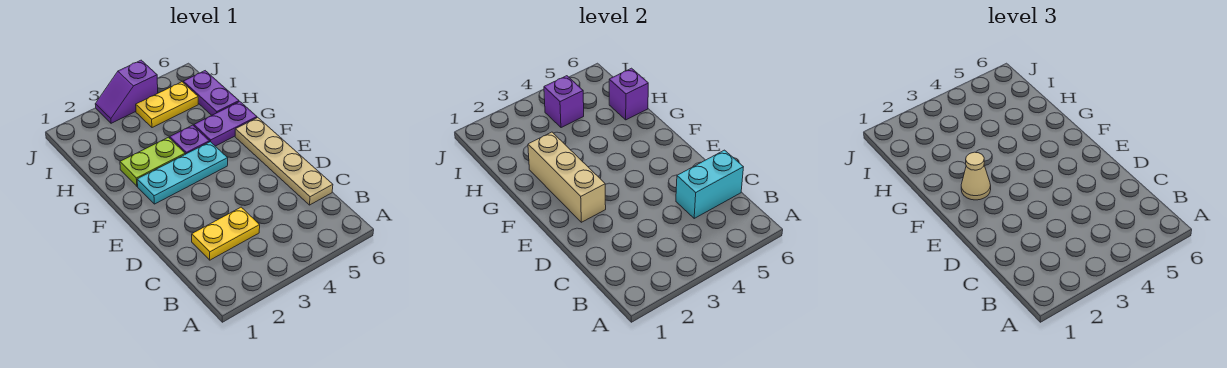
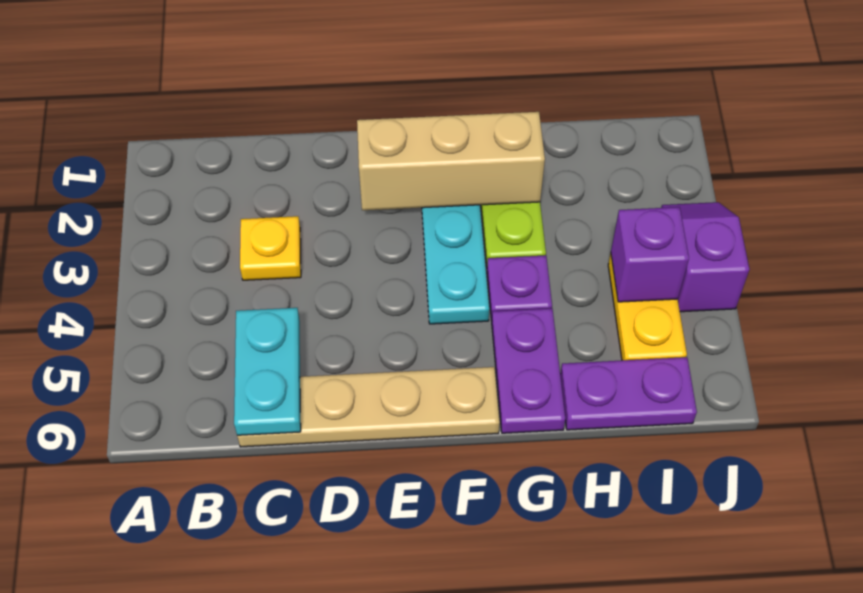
yellow 1x2 plate [192,207,260,260] -> yellow 1x1 plate [240,216,301,280]
cyan 1x2 brick [676,150,743,218] -> cyan 1x2 plate [234,308,301,436]
tan 1x1 cone [961,152,991,200] -> none
purple 1x1 brick [609,68,648,120] -> none

